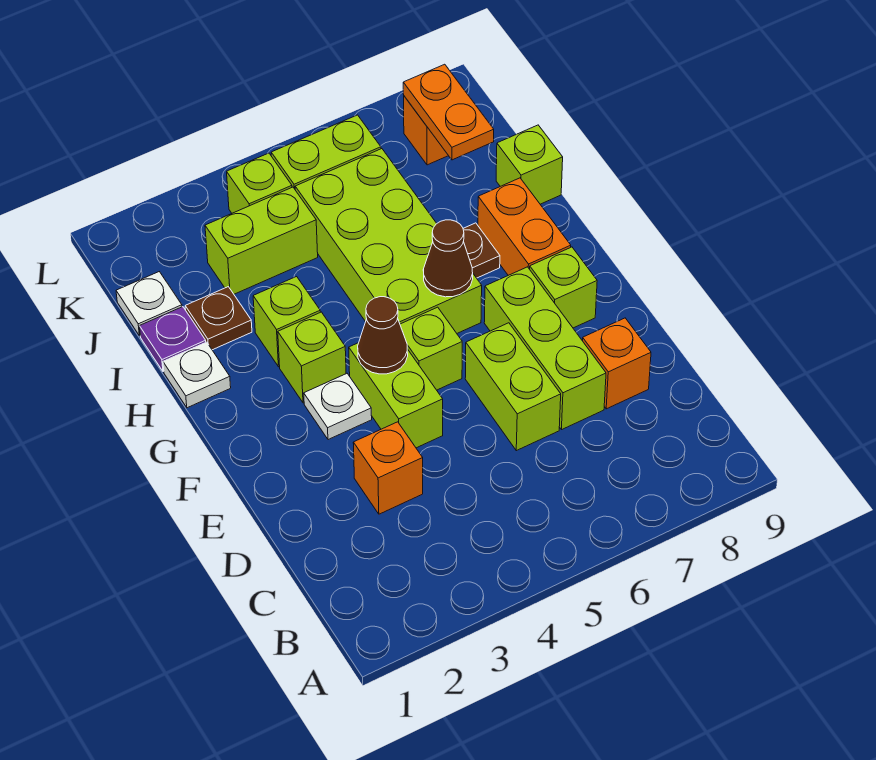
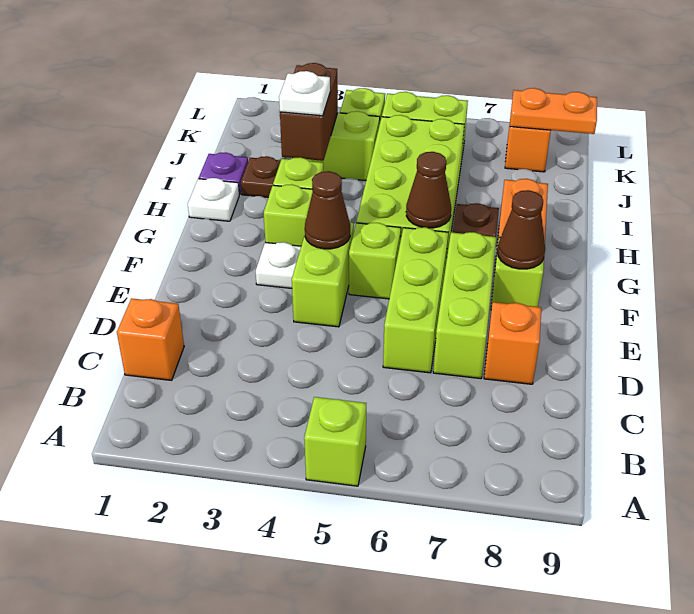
orange 1x1 brick [353,422,423,514] -> orange 1x1 brick moved to [117,298,184,380]
lime 1x2 brick [465,323,561,451] -> lime 1x3 brick [383,227,448,373]
none -> brown 1x1 cone [497,190,545,269]
none -> brown 1x2 brick [280,63,338,161]
lime 1x1 brick [496,125,563,204] -> lime 1x1 brick moved to [304,397,366,486]
white 1x1 plate [116,272,182,336] -> white 1x1 plate moved to [279,71,330,116]
orange 1x2 plate [403,64,494,160] -> orange 1x2 plate turned to [510,88,597,134]

